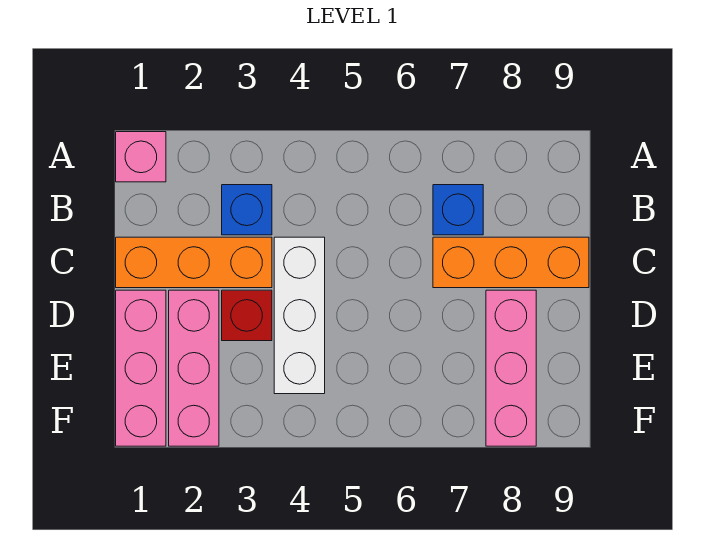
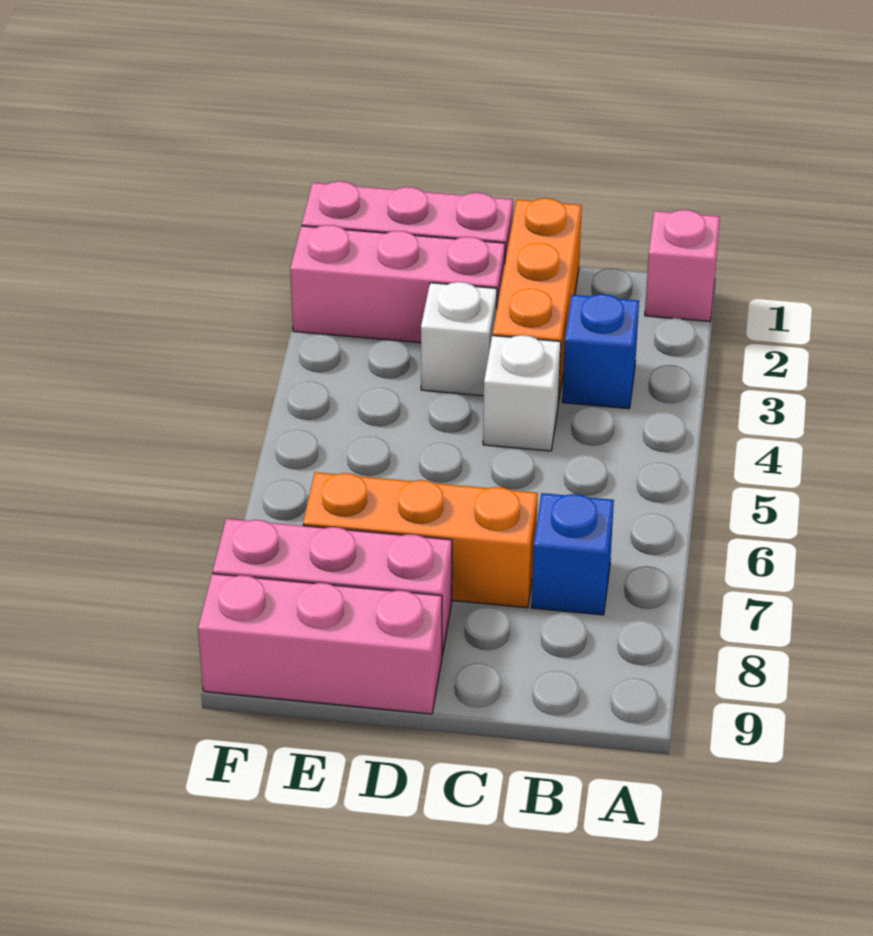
white 1x3 brick [274,237,325,394] -> white 1x1 brick [483,335,561,451]
orange 1x3 brick [433,237,589,288] -> orange 1x3 brick turned to [303,472,538,608]
red 1x1 brick [222,290,272,341] -> white 1x1 brick [421,282,497,396]
none -> pink 1x3 brick [198,574,442,714]

